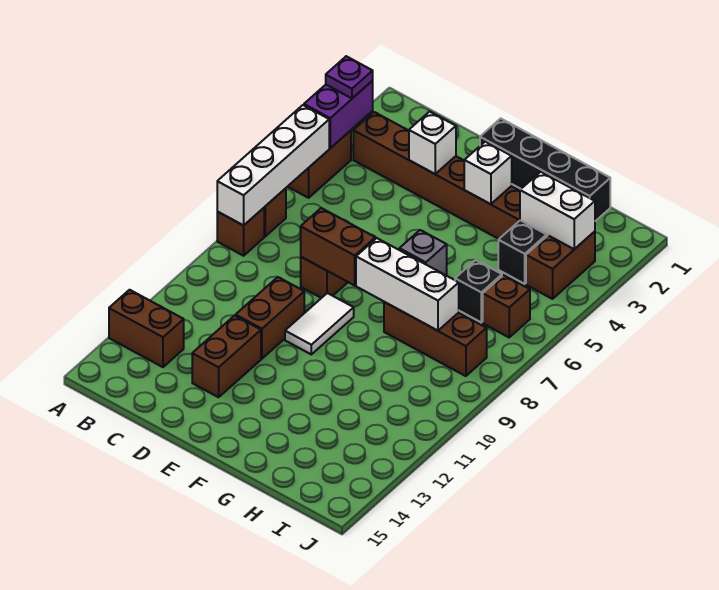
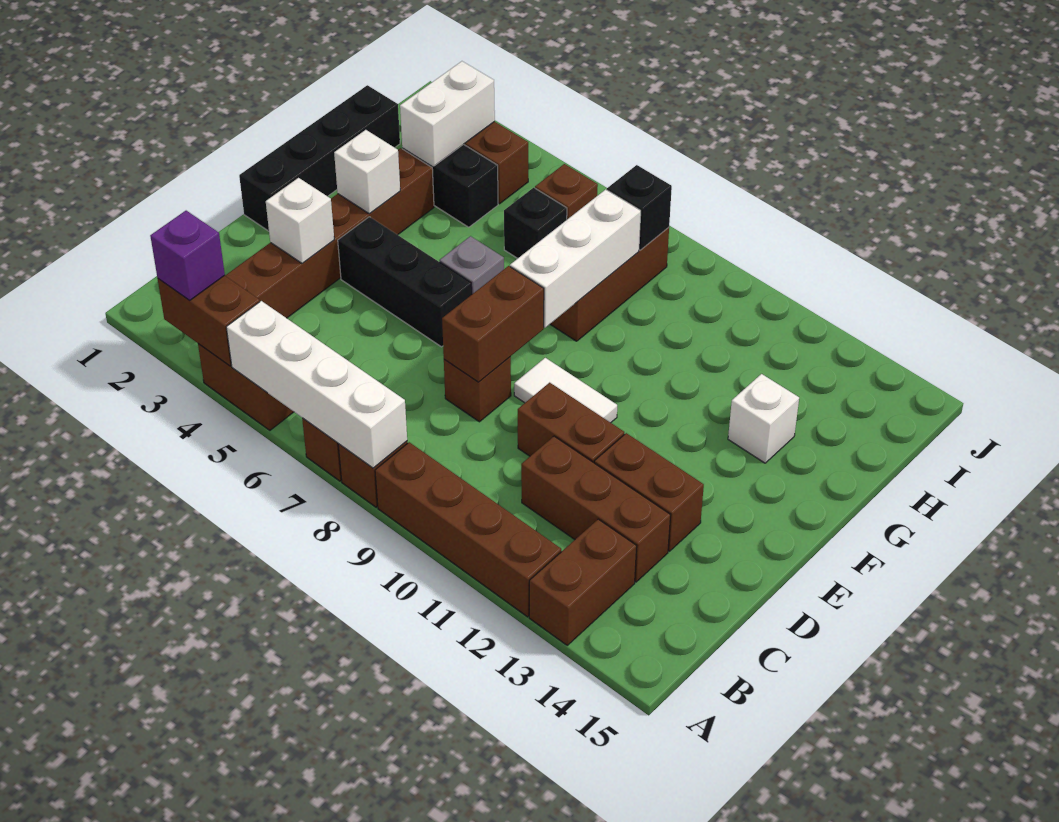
purple 1x2 brick [304,81,373,148] -> brown 1x2 brick [158,275,260,366]
purple 1x1 plate [326,56,373,98] -> purple 1x1 brick [150,211,225,300]
none -> brown 1x4 brick [375,442,561,617]
none -> brown 1x3 brick [521,436,671,582]
none -> black 1x3 brick [338,217,472,347]
none -> white 1x1 brick [728,374,799,463]
none -> black 1x1 brick [607,165,672,250]

